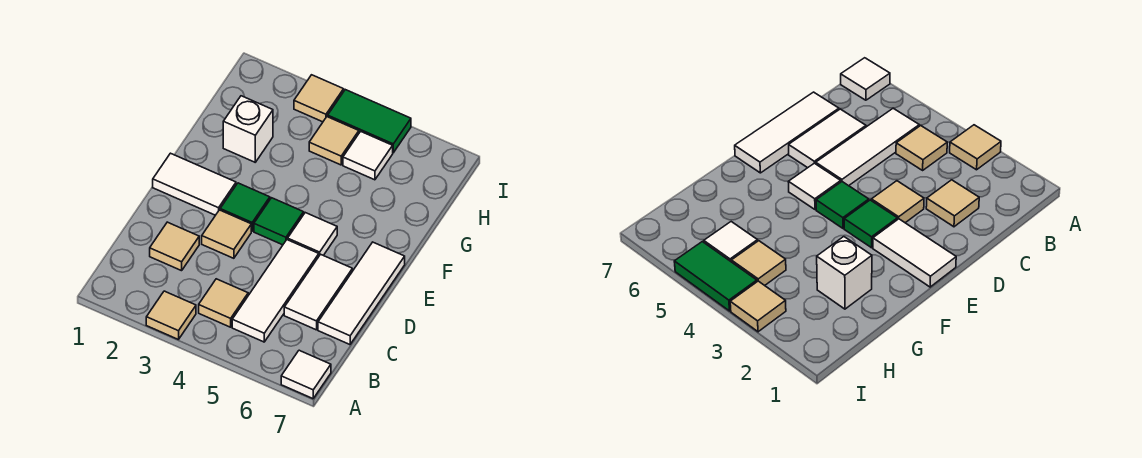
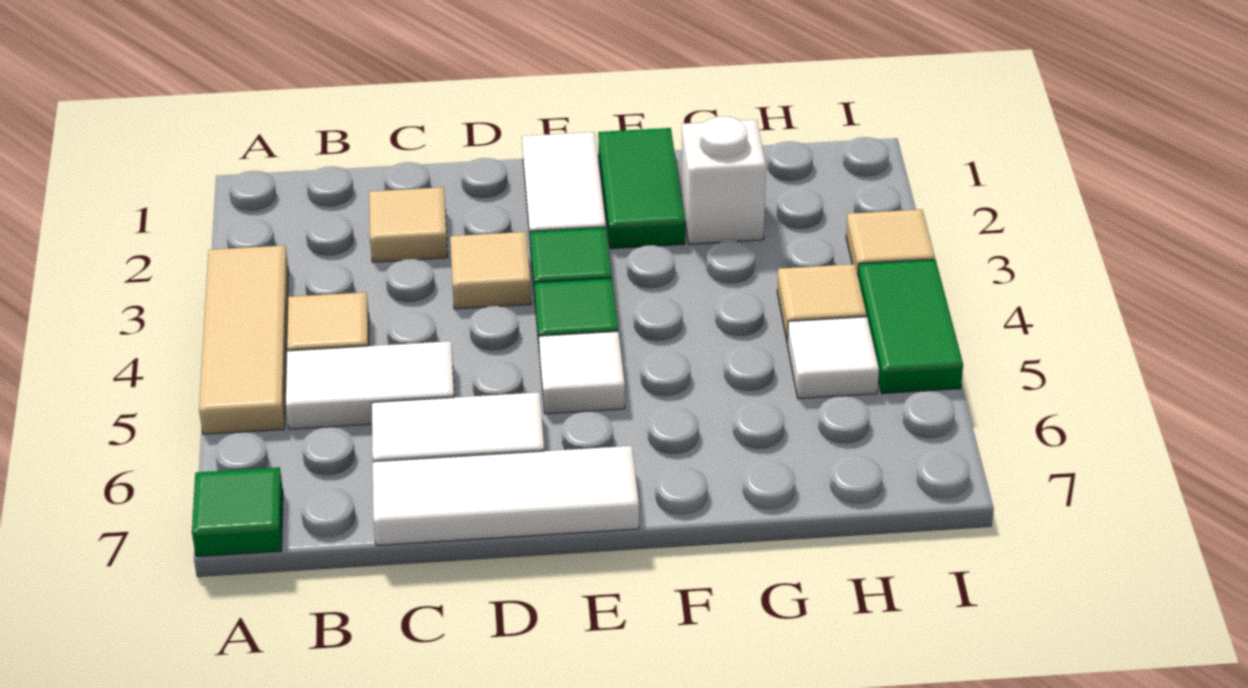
tan 1x1 tile [146,291,196,340] -> tan 1x3 tile [199,245,288,434]
white 1x1 tile [281,350,331,399] -> green 1x1 tile [192,467,283,557]
white 1x3 tile [232,240,319,342] -> white 1x2 tile [286,341,454,429]
none -> green 1x2 tile [598,128,685,249]

